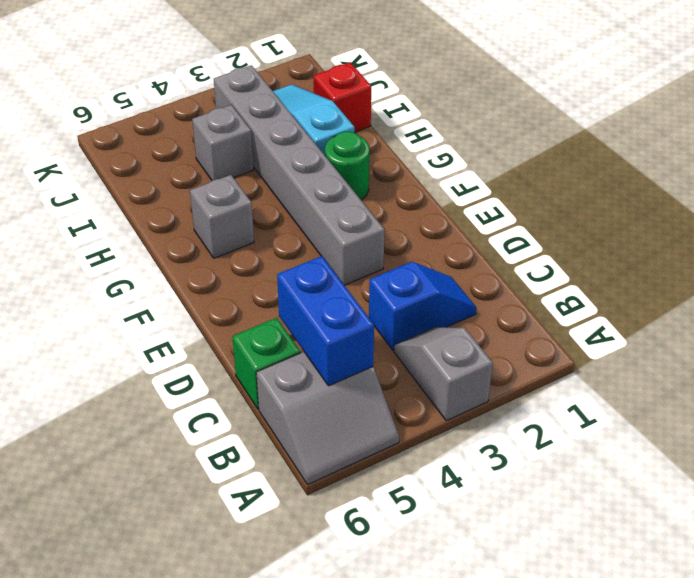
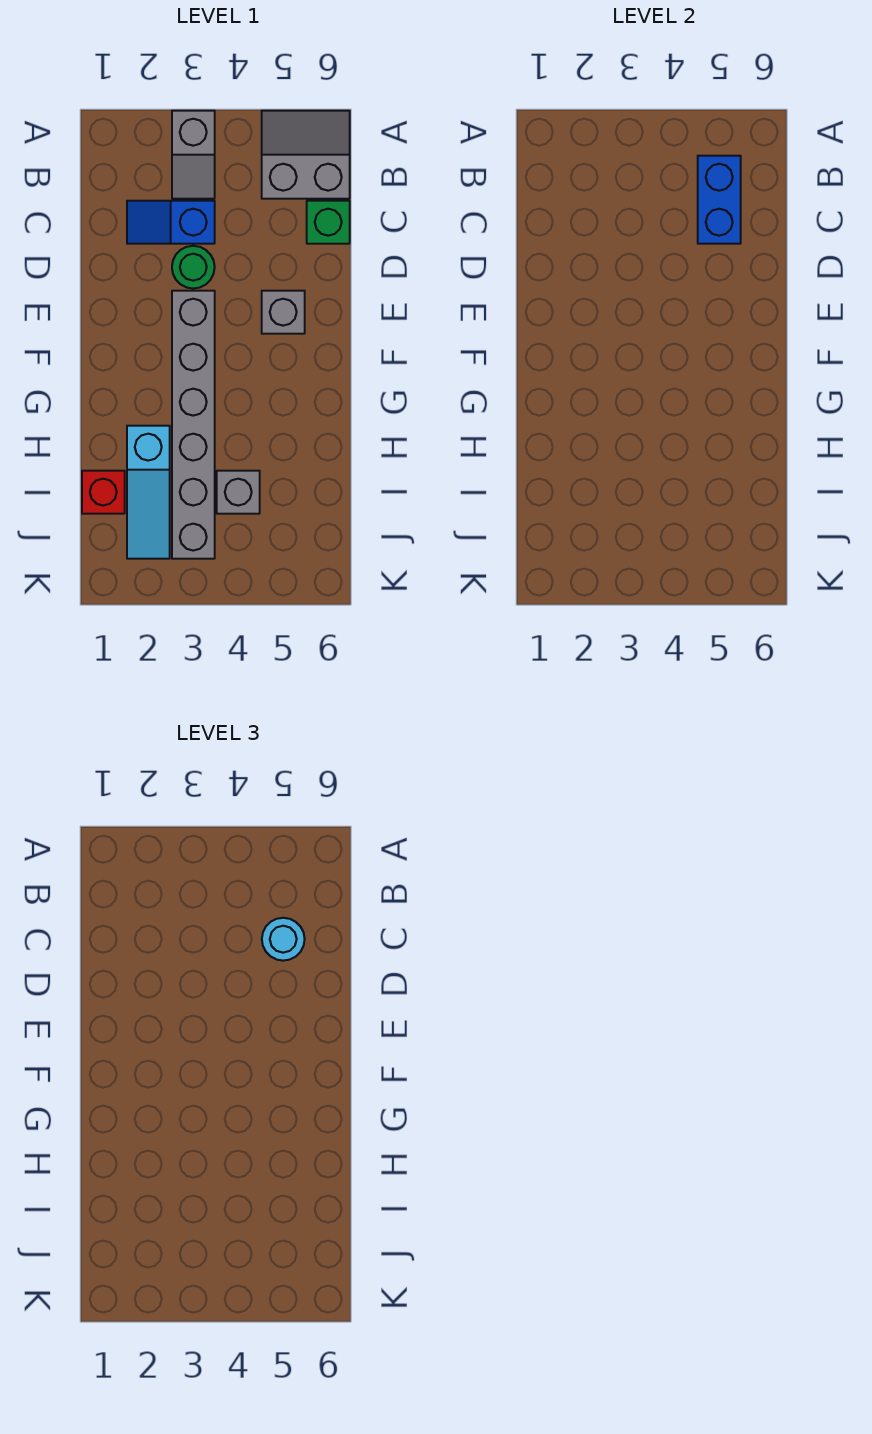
none -> cyan 1x1 round brick [262,918,305,961]
green 1x1 round brick [325,132,369,200] -> green 1x1 round brick moved to [172,246,215,289]
grey 1x1 brick [190,175,254,258] -> grey 1x1 brick moved to [262,291,305,334]

